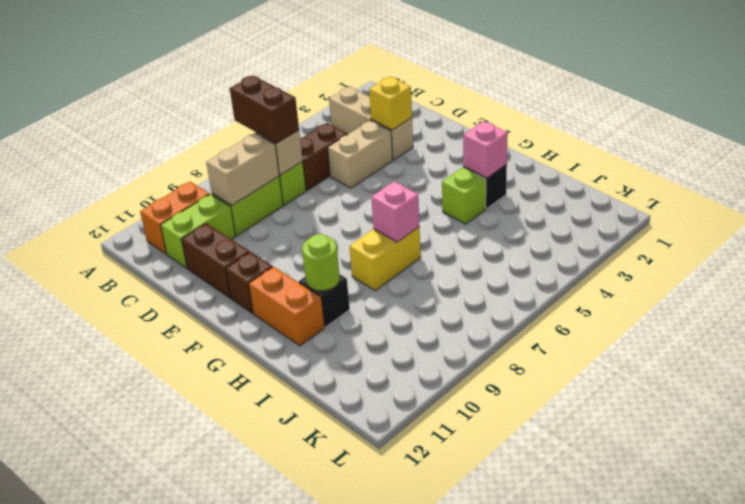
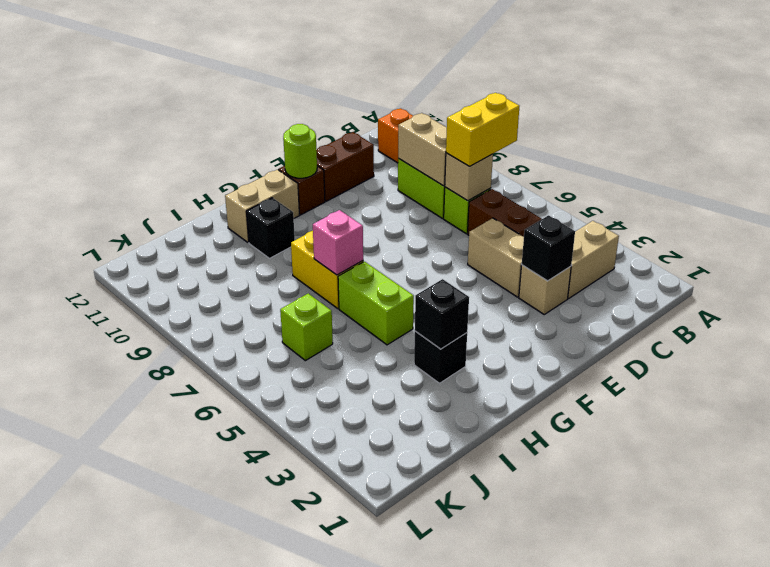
brown 1x2 brick [230,75,299,143] -> yellow 1x2 brick [446,93,519,167]
lime 1x2 brick [161,194,236,268] -> lime 1x2 brick moved to [338,262,414,345]
yellow 1x1 brick [369,77,412,130] -> black 1x1 brick [522,215,575,281]
orange 1x2 brick [249,267,325,346] -> tan 1x2 brick [225,170,299,243]
pink 1x1 brick [463,121,508,178] -> black 1x1 brick [415,279,469,349]
lime 1x1 brick [442,167,486,224] -> lime 1x1 brick moved to [280,293,333,361]
lime 1x1 round brick [302,234,340,291] -> lime 1x1 round brick moved to [283,124,317,178]

